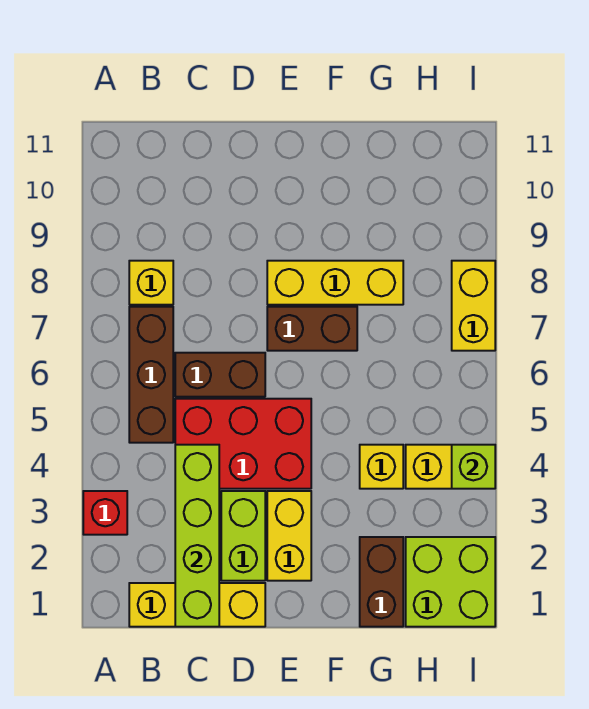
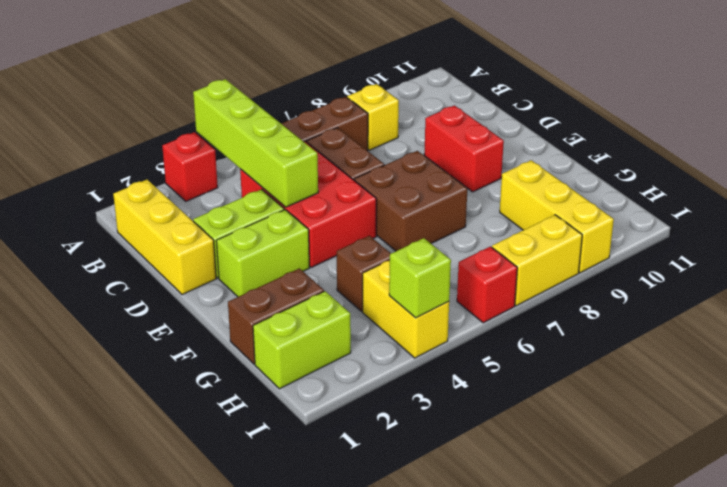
lime 1x4 brick [175,445,219,627] -> lime 1x4 brick turned to [193,79,318,207]
none -> red 1x2 brick [424,105,504,192]
yellow 1x2 brick [267,491,311,581] -> lime 1x2 brick [216,210,309,297]
brown 1x2 brick [267,307,357,351] -> brown 2x2 brick [354,151,467,251]
yellow 1x3 brick [267,261,403,305] -> yellow 1x3 brick moved to [500,160,614,273]
yellow 1x1 brick [360,445,403,489] -> brown 1x1 brick [337,236,391,311]
lime 2x2 brick [406,537,495,627] -> lime 1x2 brick [253,291,351,389]
none -> red 1x1 brick [457,247,517,323]

